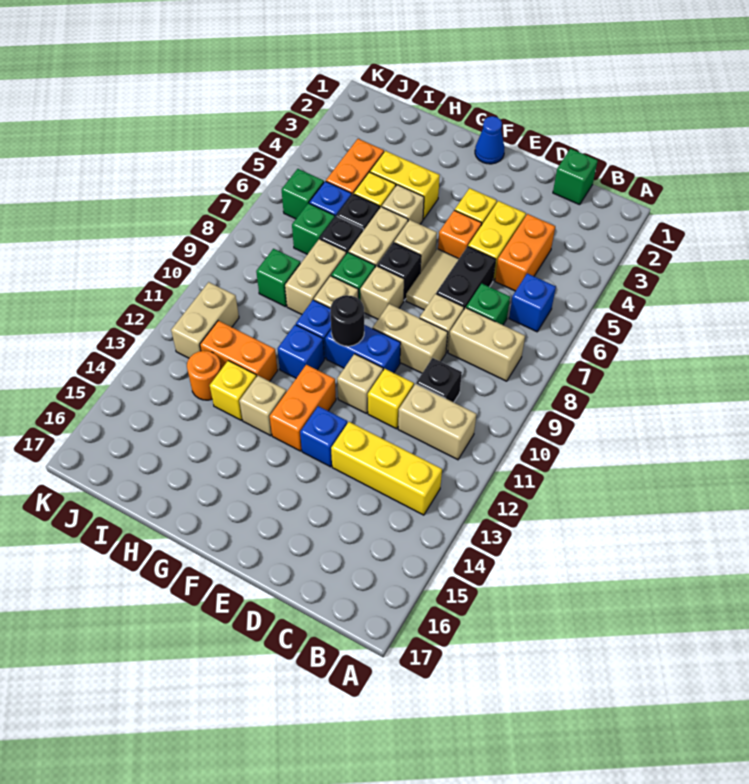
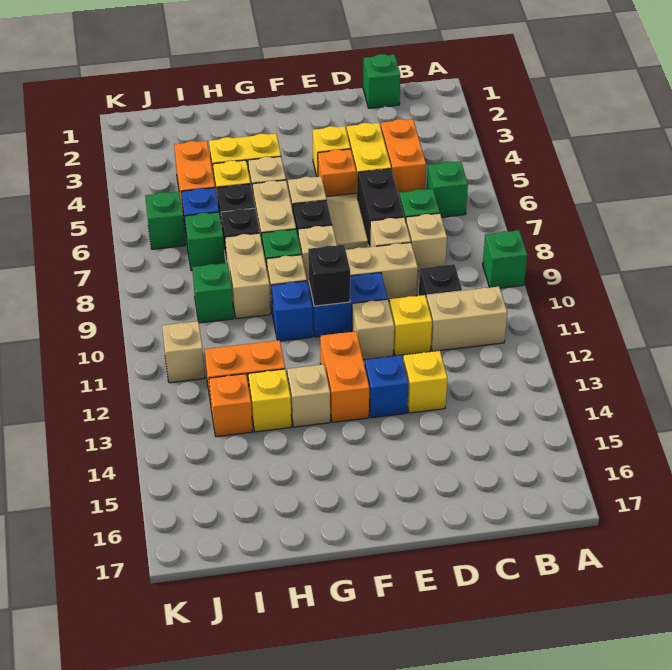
none -> green 1x1 brick [483,230,527,288]
blue 1x1 brick [509,274,556,332] -> green 1x1 brick [427,161,468,217]
tan 1x2 brick [448,308,525,381] -> tan 1x1 brick [406,213,447,271]
yellow 1x3 brick [331,422,442,515] -> yellow 1x1 brick [403,351,447,413]
blue 1x1 cone [475,116,505,164] -> none
black 1x1 round brick [330,295,364,346] -> black 1x1 brick [308,245,350,306]
blue 1x1 brick [278,325,324,378] -> none
orange 1x1 round brick [187,351,221,400] -> orange 1x1 brick [209,374,253,437]
tan 1x2 brick [171,282,239,358] -> tan 1x1 brick [162,321,205,383]

